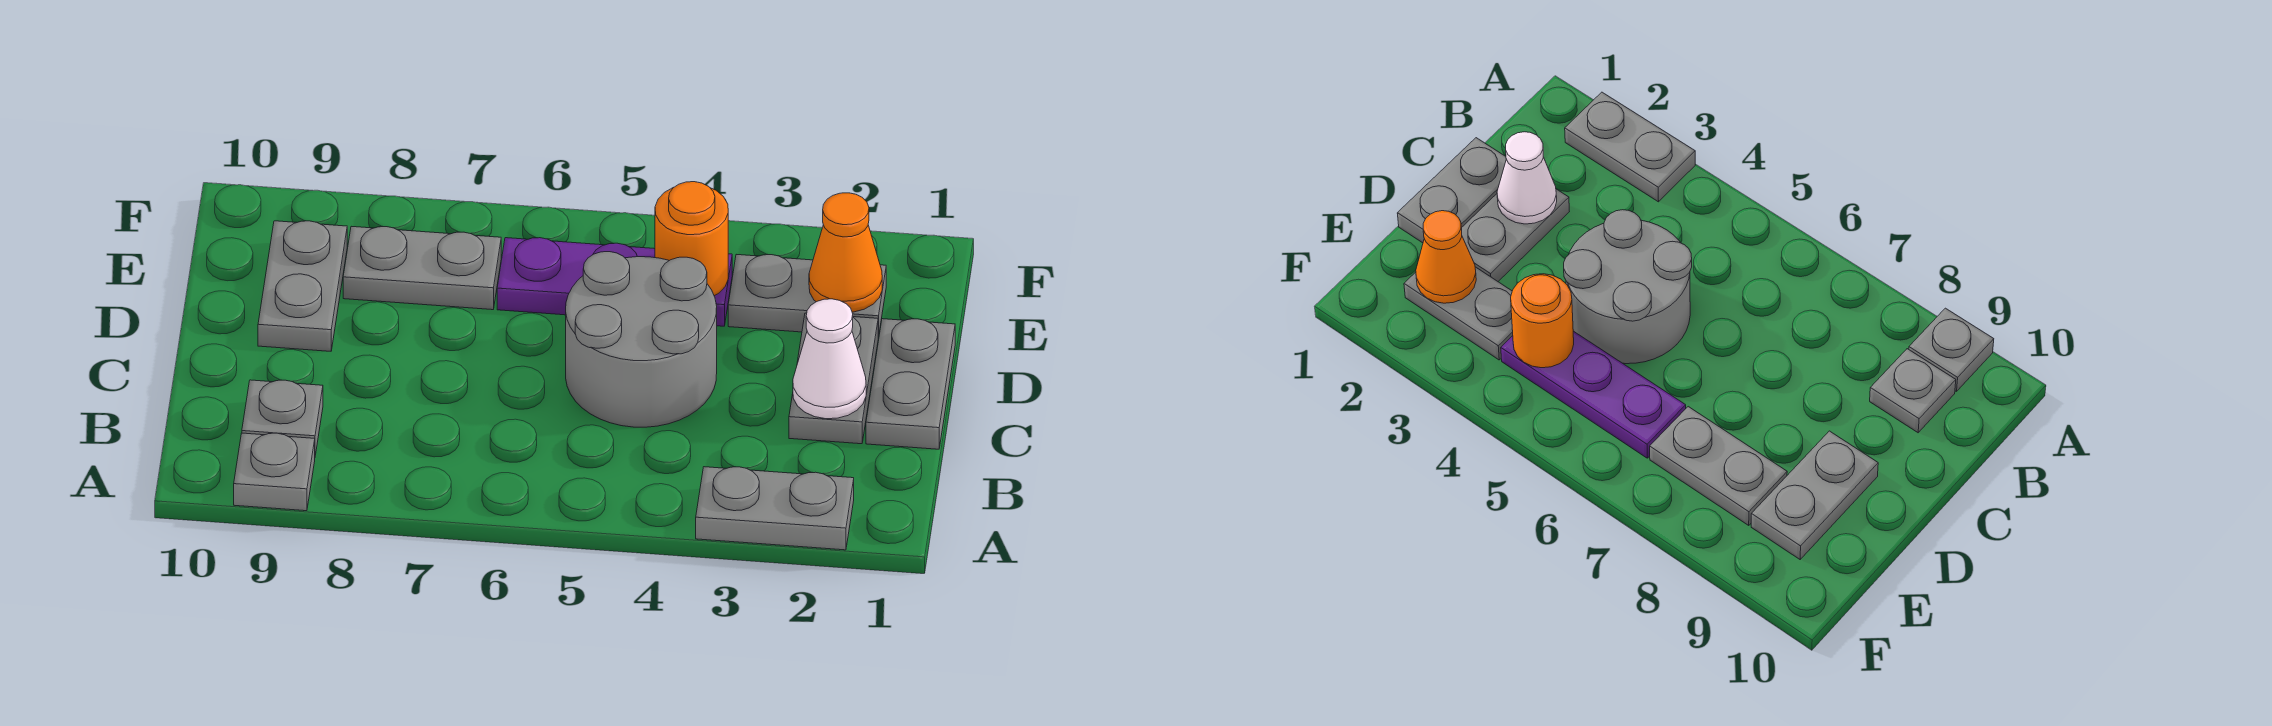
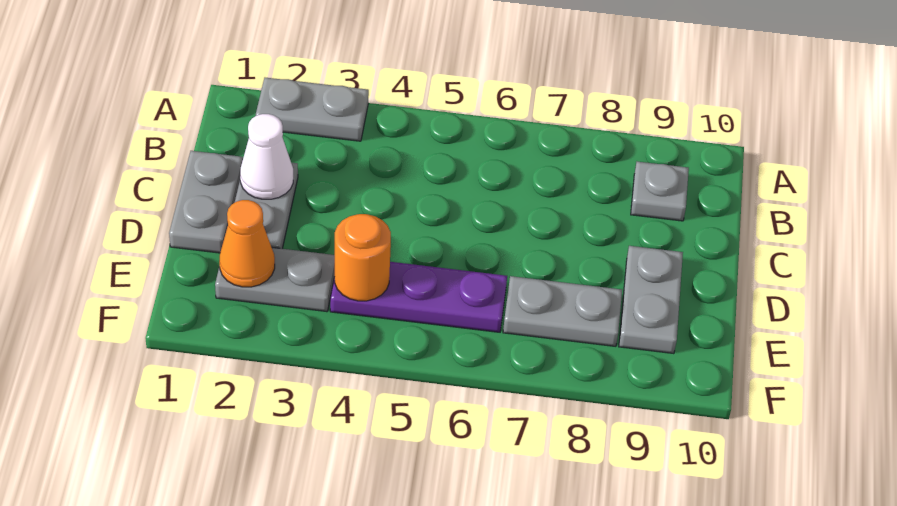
grey 1x1 plate [234,433,315,511] -> none
grey 2x2 round brick [566,252,717,427] -> none

